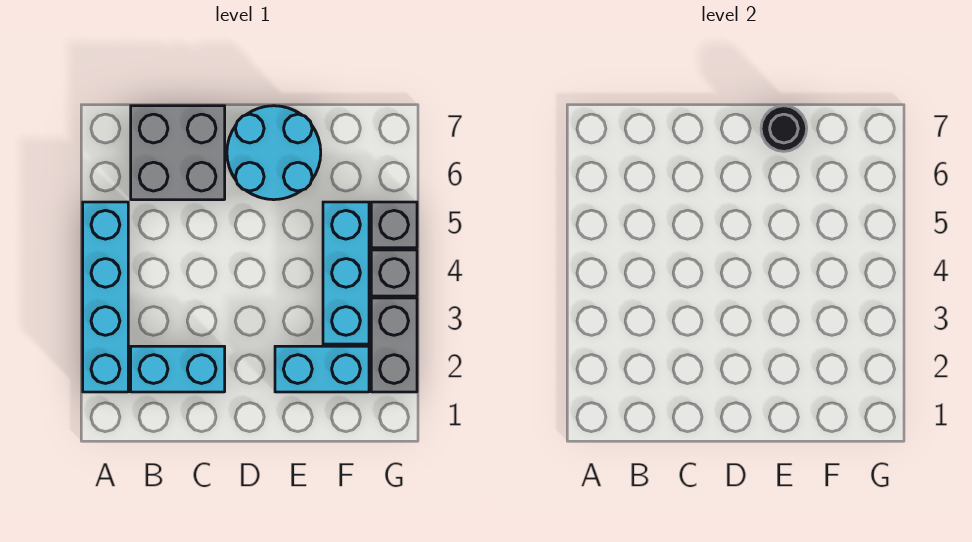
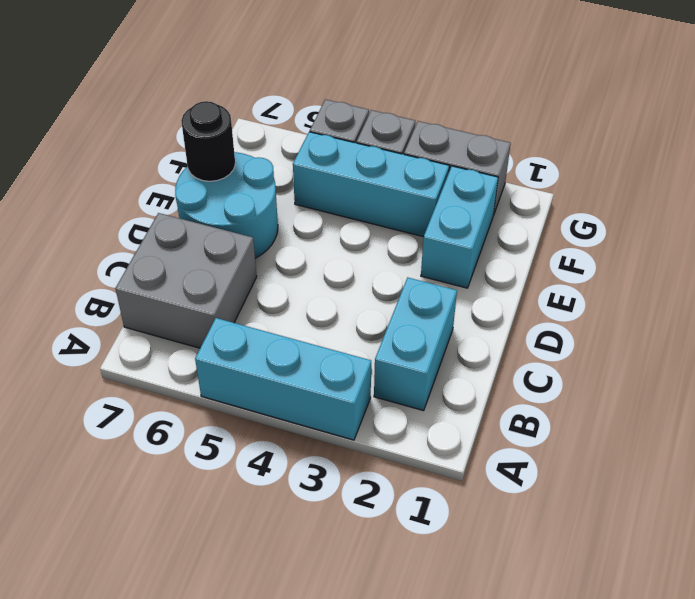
cyan 1x4 brick [83,202,128,392] -> cyan 1x3 brick [195,318,371,440]

